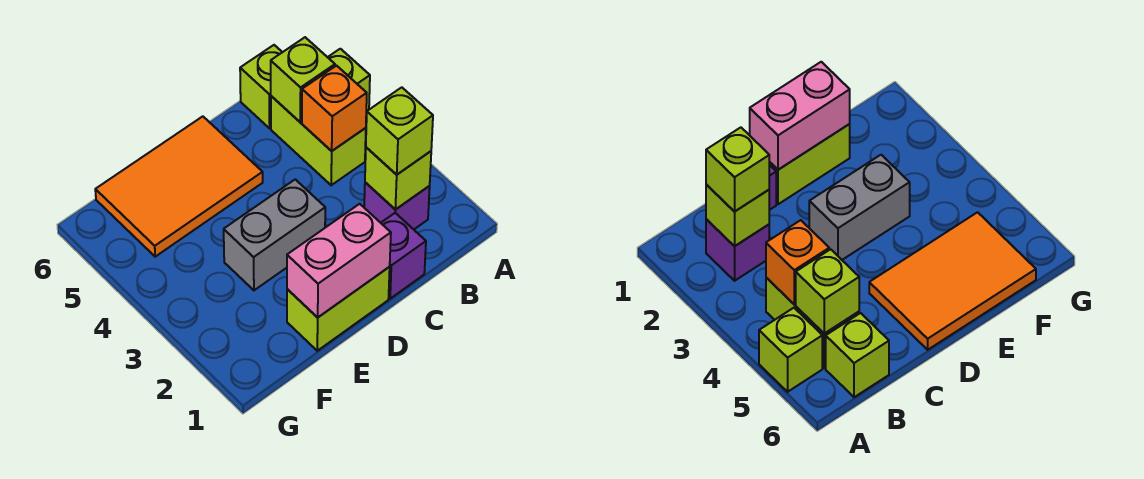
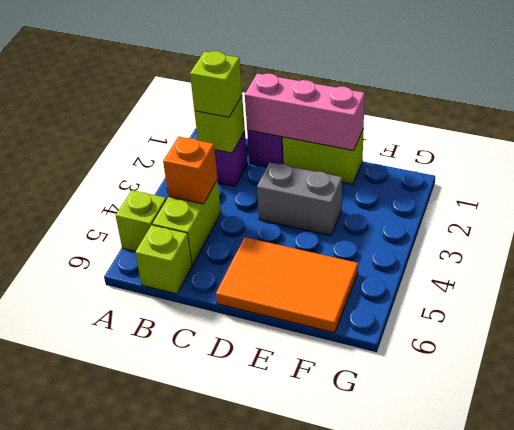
lime 1x1 brick [271,37,335,122] -> none
pink 1x2 brick [287,204,391,318] -> pink 1x3 brick [245,73,365,151]

